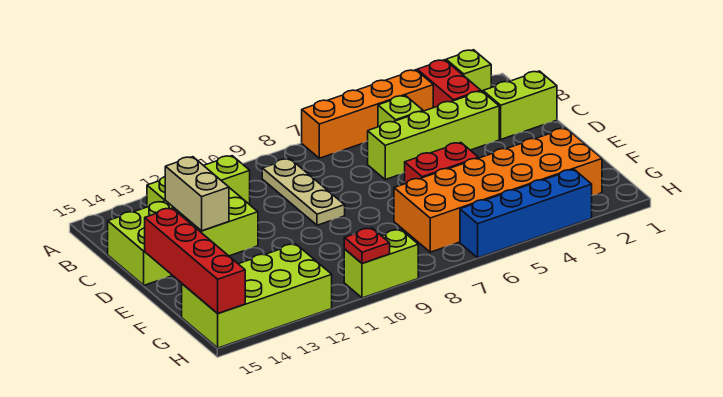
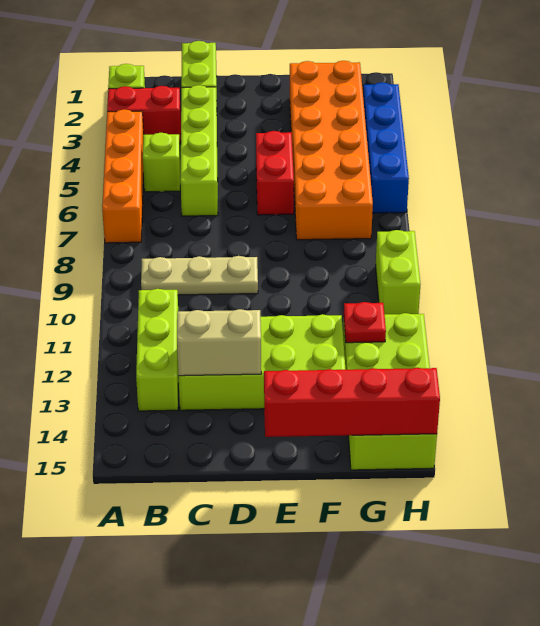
lime 2x4 brick [108,188,258,285] -> lime 2x4 brick turned to [179,314,345,410]
red 1x1 plate [344,228,390,263] -> red 1x1 plate moved to [344,302,386,343]

